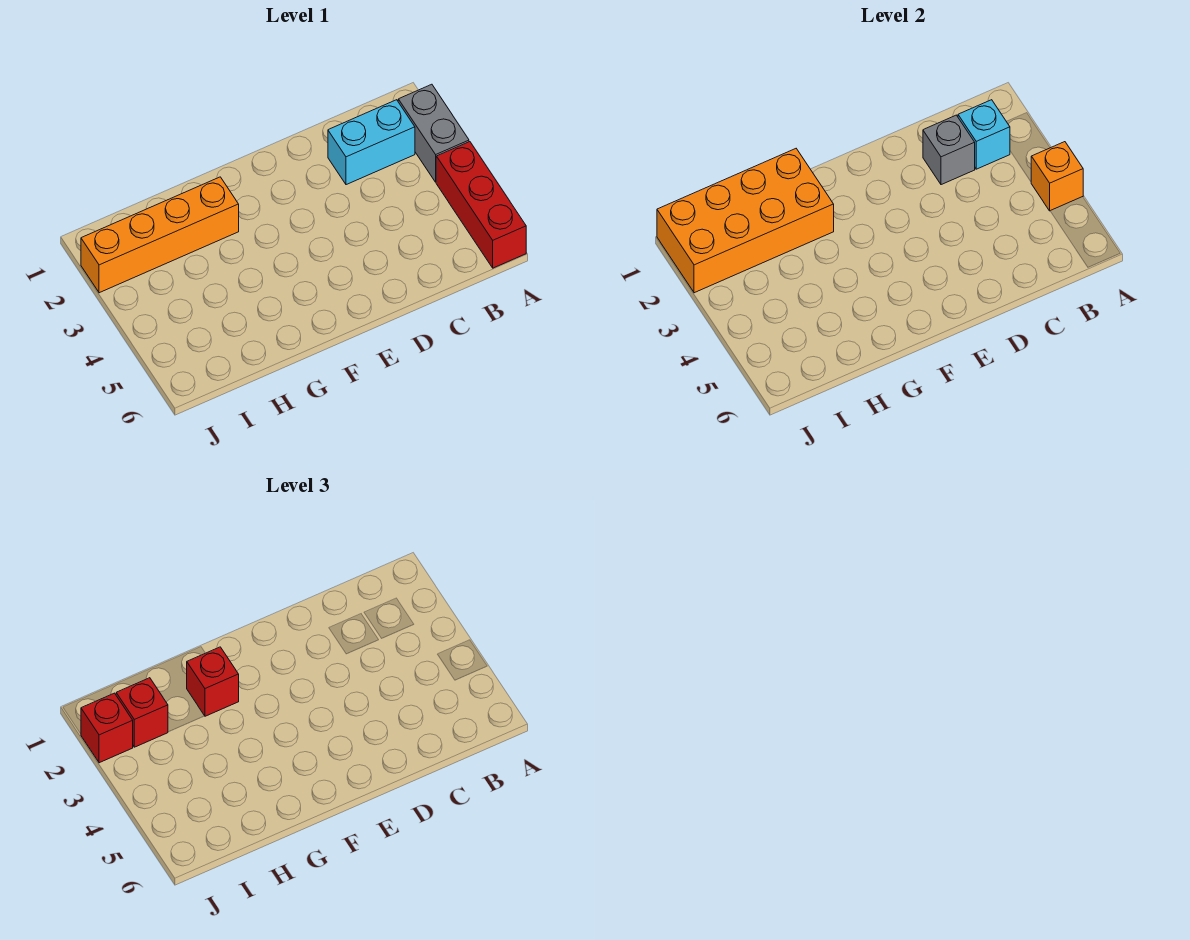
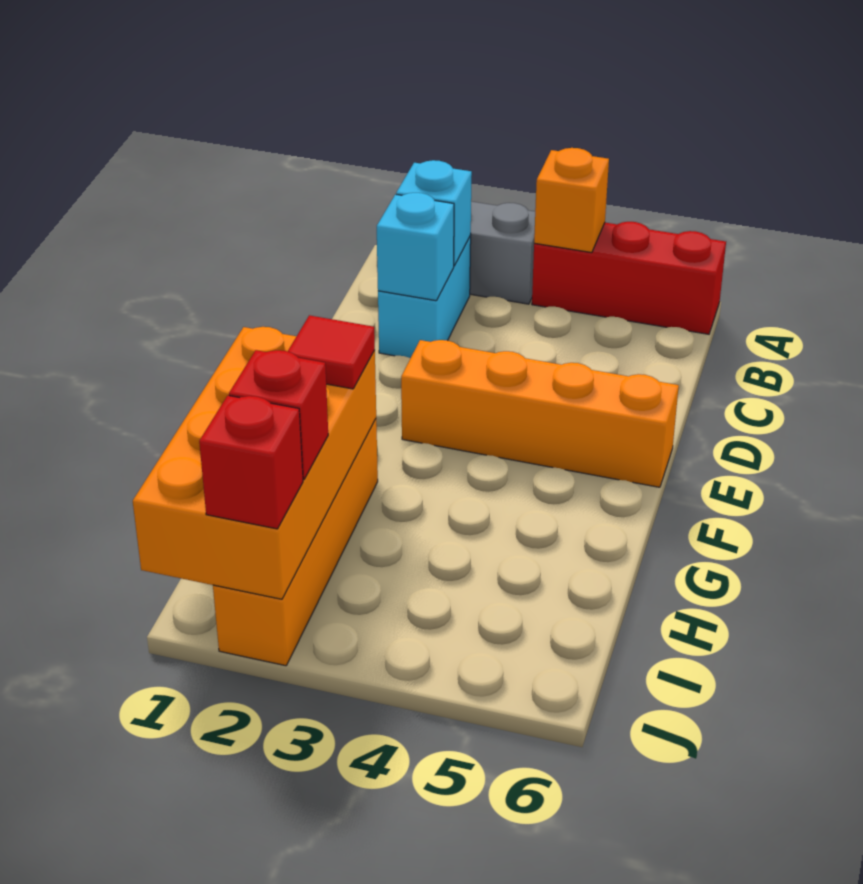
grey 1x1 brick [923,115,975,185] -> cyan 1x1 brick [377,193,454,301]
none -> orange 1x4 brick [401,340,679,487]
red 1x1 brick [187,647,239,716] -> red 1x1 tile [288,315,375,389]

